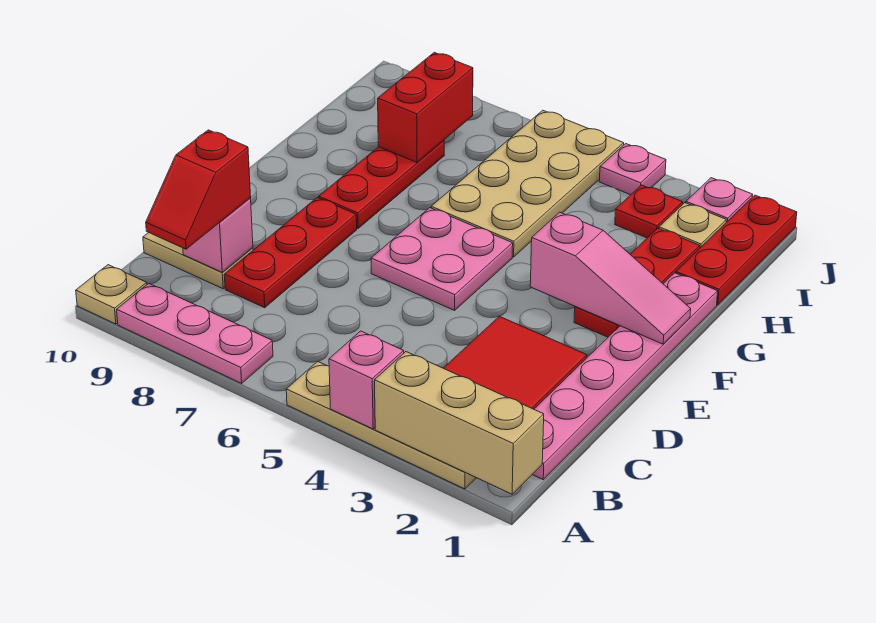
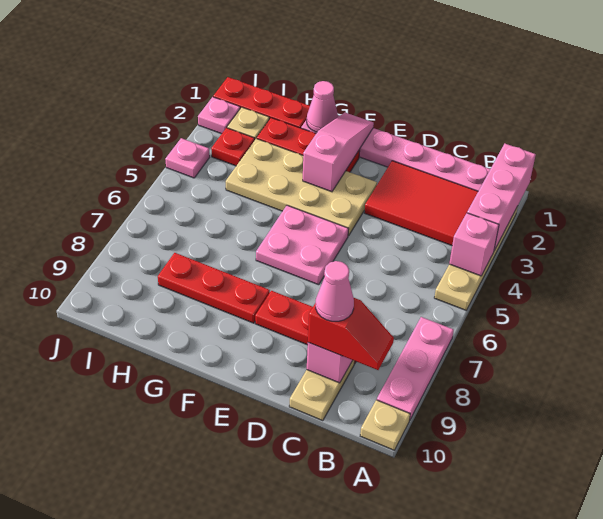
tan 1x3 brick [375,352,544,494] -> pink 1x3 brick [467,144,536,251]
none -> pink 1x1 cone [316,261,354,321]
none -> pink 1x1 cone [307,81,338,132]
tan 2x4 plate [431,110,624,257] -> tan 2x4 plate moved to [226,138,377,236]
red 1x2 brick [378,52,473,162] -> none

